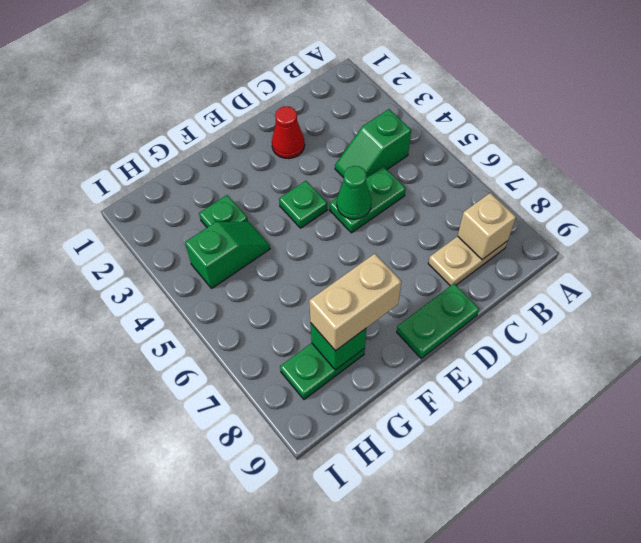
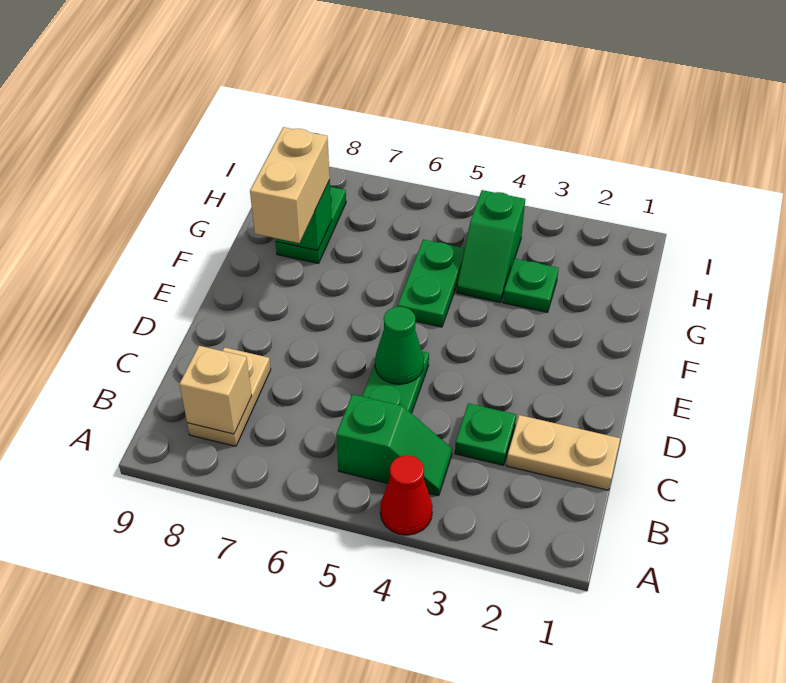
green 1x2 slope [335,109,411,178] -> green 1x2 slope turned to [336,394,452,496]
none -> tan 1x2 plate [506,415,620,490]
red 1x1 cone [272,106,305,159] -> red 1x1 cone moved to [380,455,433,535]
green 1x2 plate [397,284,479,359] -> green 1x2 plate moved to [398,240,465,327]
green 1x1 plate [279,181,327,228] -> green 1x1 plate moved to [455,403,516,465]

